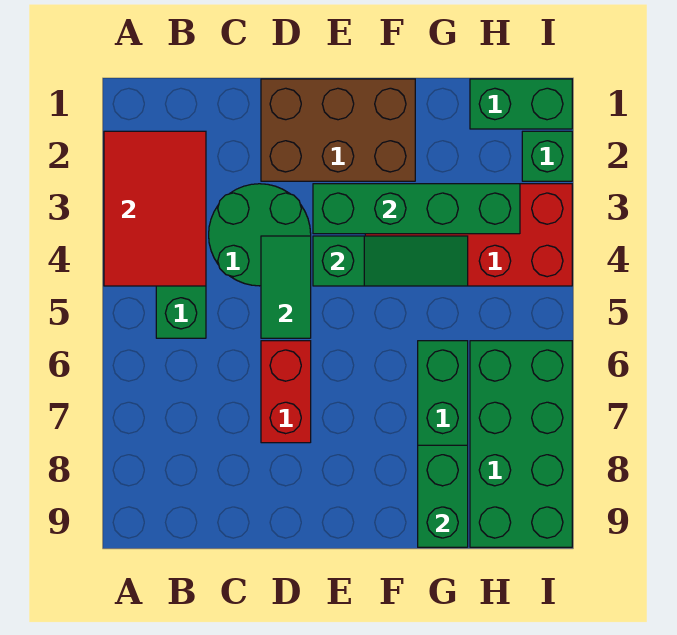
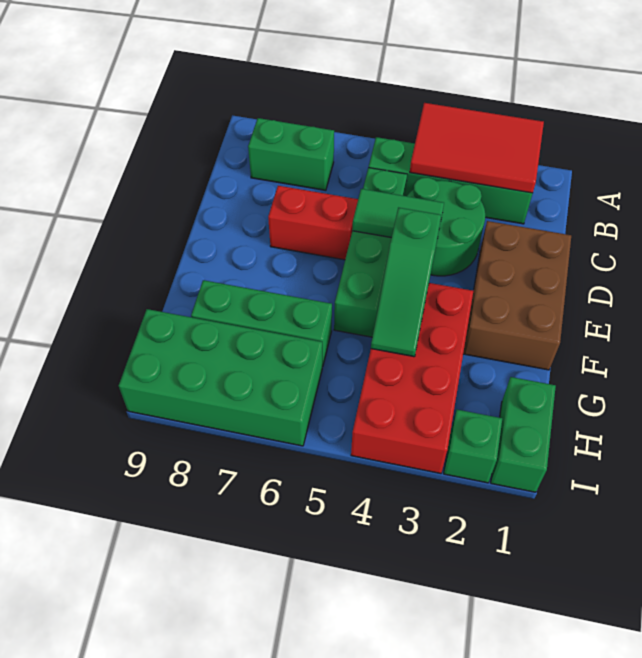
green 1x4 brick [313,184,520,234] -> green 1x4 brick moved to [334,168,407,337]
green 1x2 brick [418,445,468,547] -> green 1x2 brick moved to [248,118,334,190]

